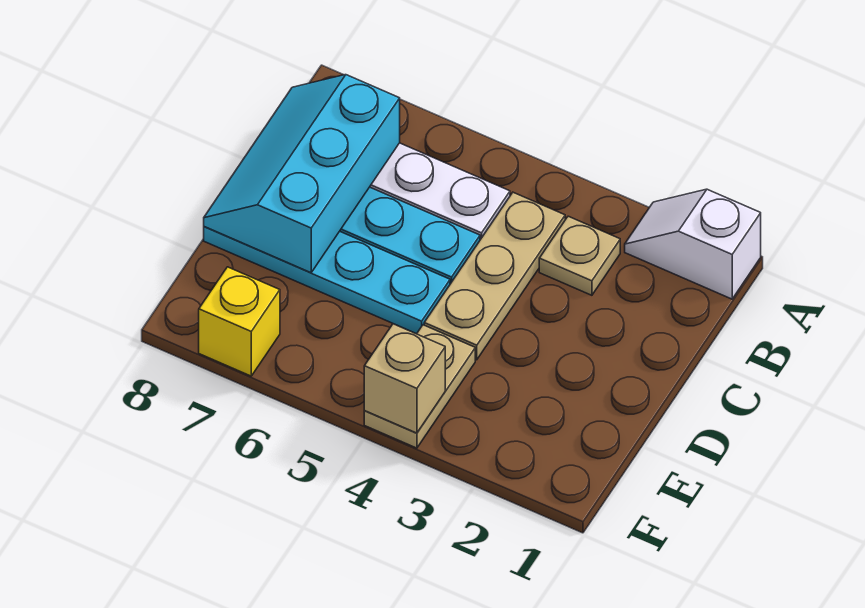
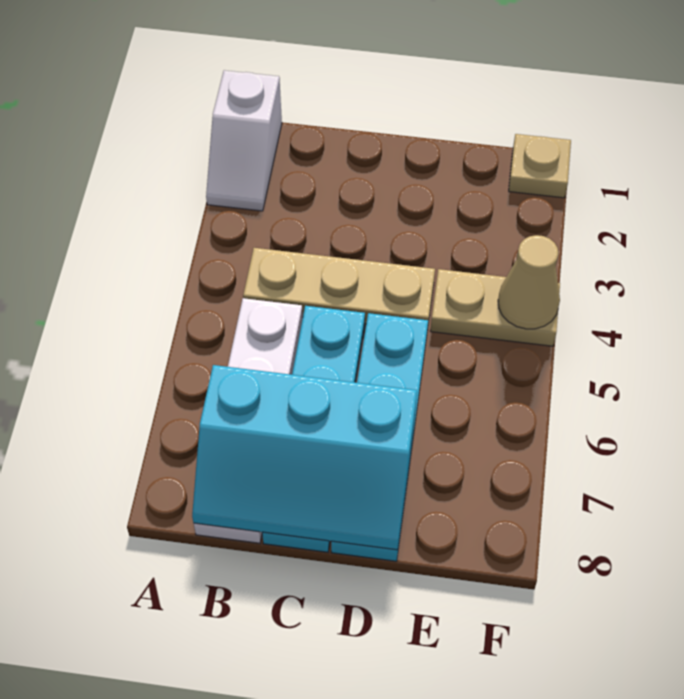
tan 1x1 plate [539,216,620,295] -> tan 1x1 plate moved to [509,134,571,198]
tan 1x1 brick [364,324,445,433] -> tan 1x1 cone [498,235,560,329]
yellow 1x1 brick [199,267,280,376] -> none

